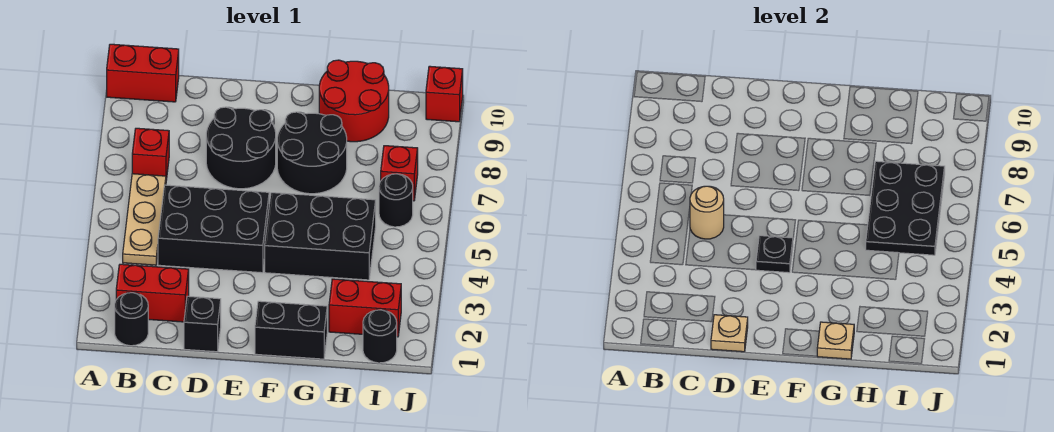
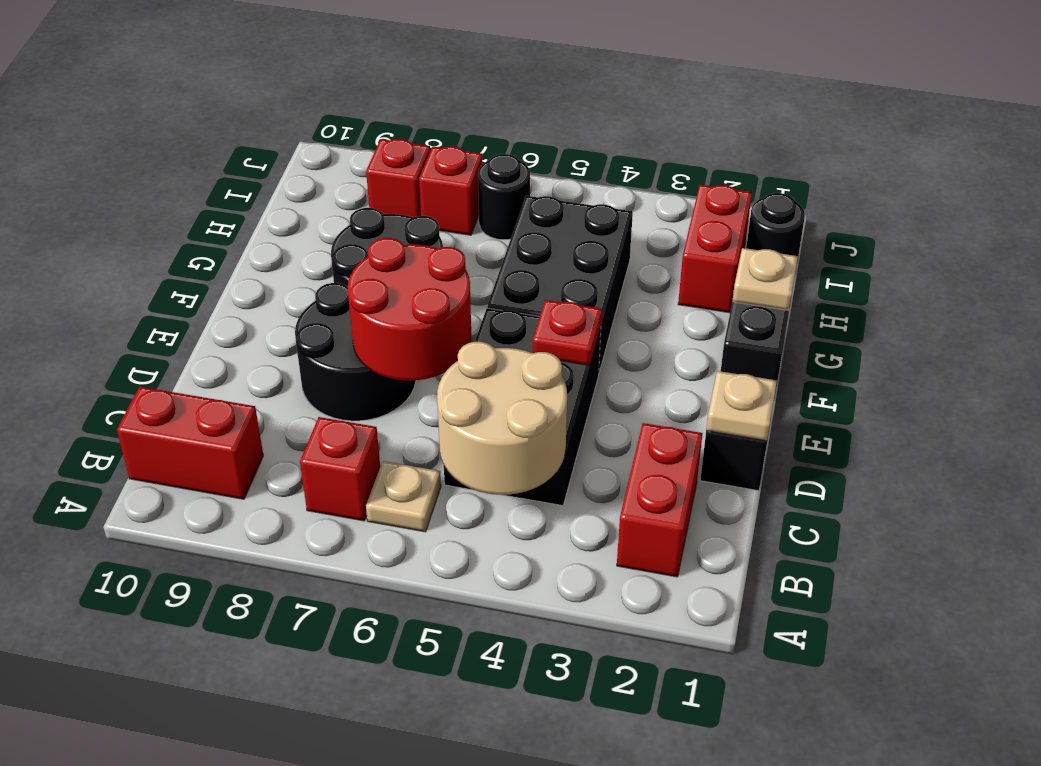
red 1x2 brick [107,44,179,102] -> red 1x2 brick turned to [117,387,263,499]
black 1x1 round brick [115,293,148,346] -> none
tan 1x3 plate [123,174,166,265] -> tan 1x1 plate [366,461,441,532]
tan 1x1 round brick [690,186,724,239] -> tan 2x2 round brick [437,342,567,495]
black 1x1 plate [756,236,793,273] -> red 1x1 plate [533,300,602,365]
red 2x2 round brick [319,60,389,142] -> red 2x2 round brick moved to [348,238,471,381]
black 2x3 plate [866,161,945,255] -> none
red 1x1 brick [426,66,463,122] -> red 1x1 brick moved to [366,139,430,218]

